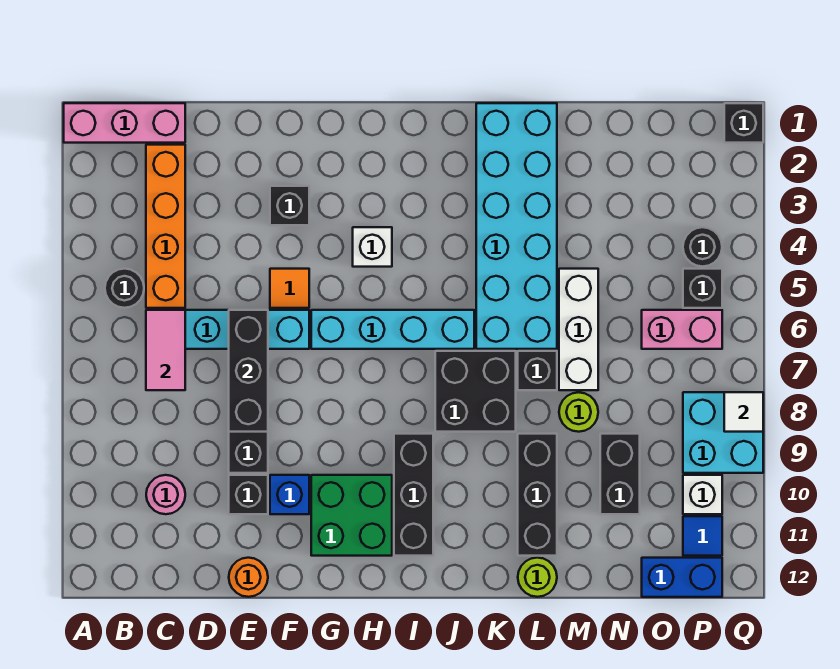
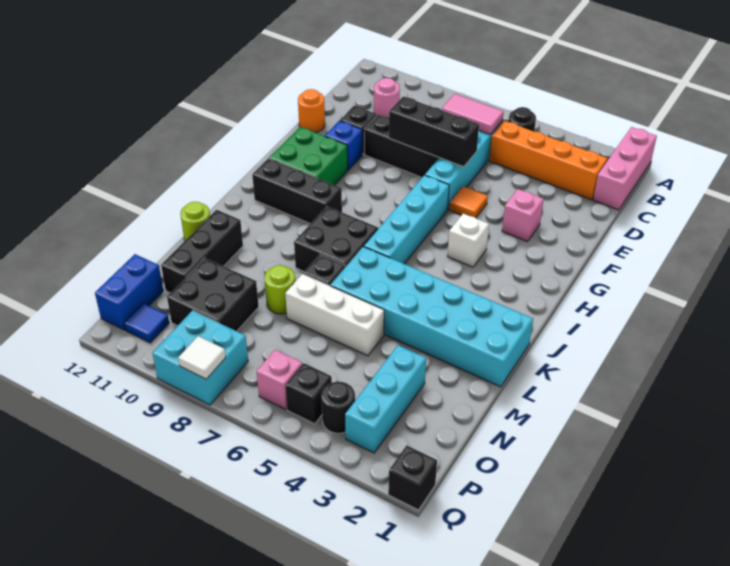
black 1x1 brick [270,186,309,225] -> pink 1x1 brick [502,189,544,242]
black 1x3 brick [518,434,557,556] -> black 1x3 brick turned to [161,210,243,293]
none -> cyan 1x3 brick [345,345,426,453]
black 1x2 brick [600,434,640,514] -> black 2x2 brick [167,258,259,331]
pink 1x2 brick [642,310,722,349] -> pink 1x1 brick [257,350,302,410]
white 1x1 brick [683,475,722,514] -> none

